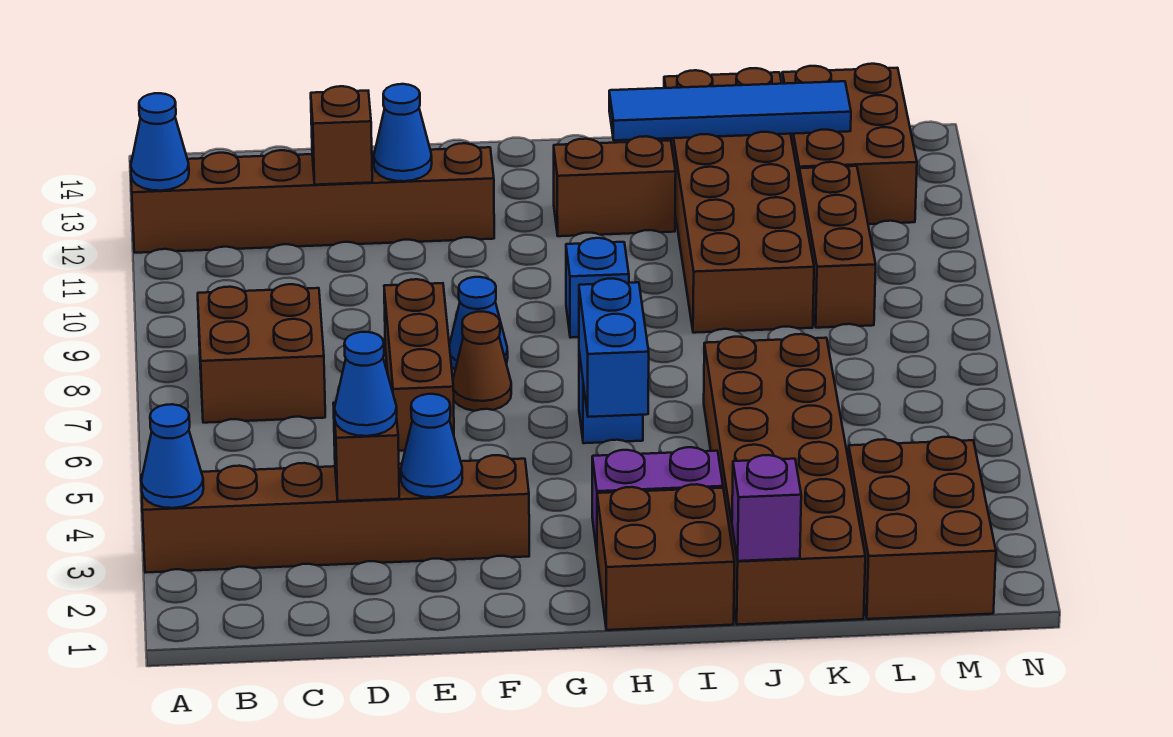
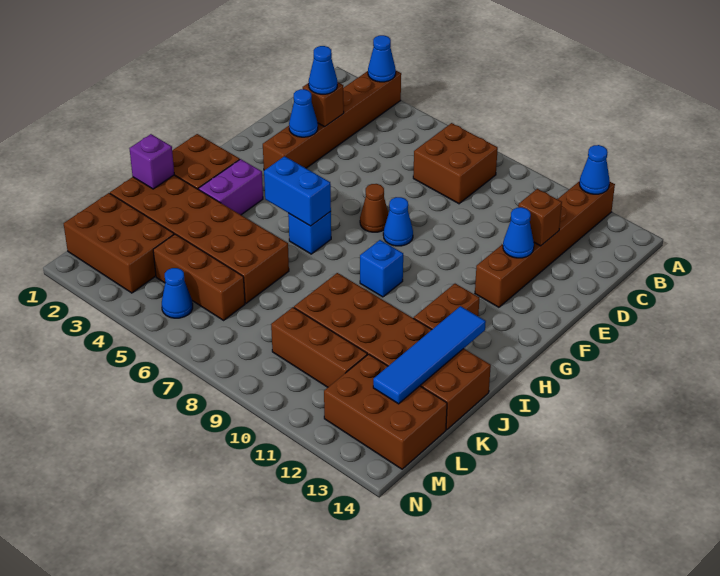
brown 1x3 brick [384,279,454,451] -> brown 1x3 brick moved to [153,234,245,320]
none -> blue 1x1 cone [162,268,193,318]

